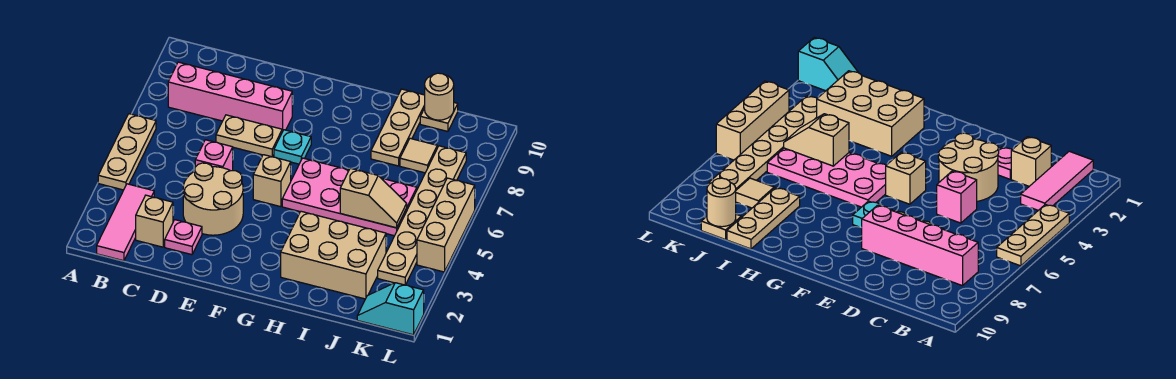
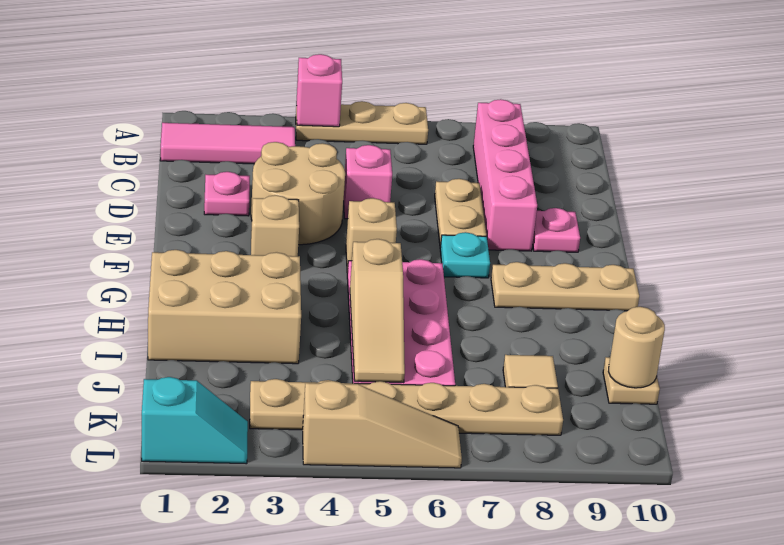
none -> pink 1x1 brick [296,54,342,127]
tan 1x1 brick [136,195,173,247] -> tan 1x1 brick moved to [251,195,299,256]
none -> pink 1x1 plate [533,208,580,252]
tan 2x3 brick [281,211,386,299] -> tan 2x3 brick turned to [148,250,301,364]
tan 1x2 slope [340,168,407,228] -> tan 1x3 slope [350,239,405,383]
tan 1x3 plate [371,89,425,166] -> tan 1x3 plate moved to [491,262,639,311]
cyan 1x2 slope [357,283,424,335] -> cyan 1x2 slope turned to [142,377,248,464]
tan 1x3 brick [417,178,475,272] -> tan 1x3 slope [303,381,462,468]

